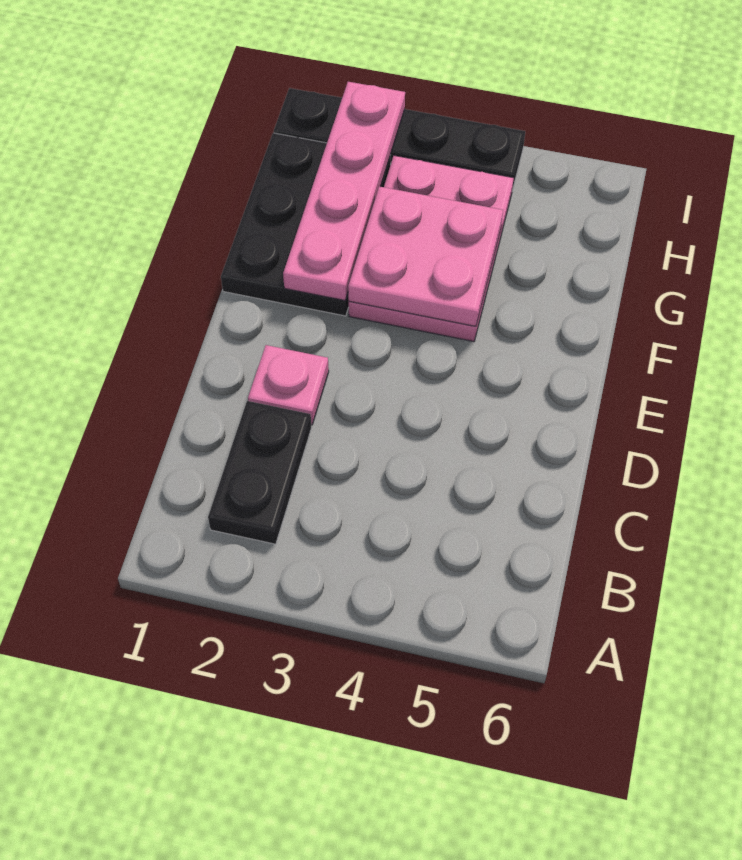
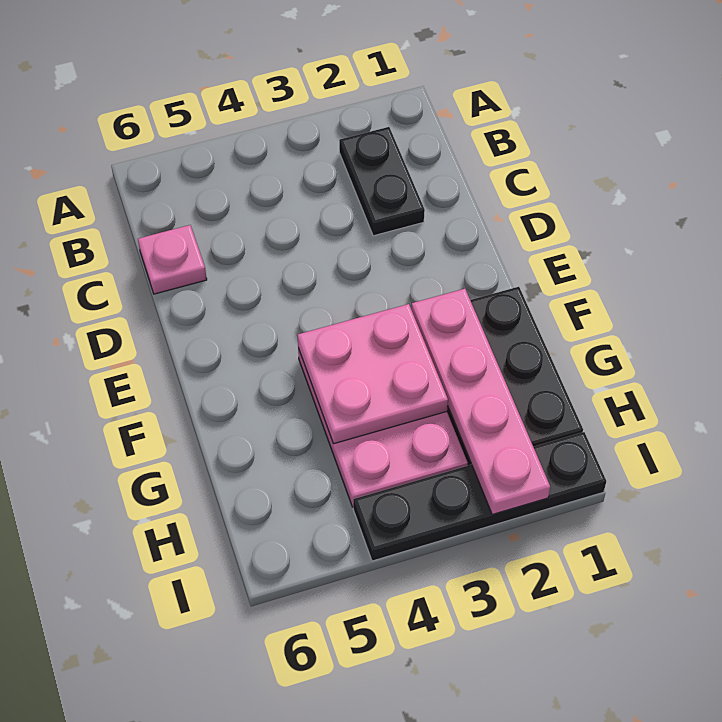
pink 1x1 plate [248,345,329,425] -> pink 1x1 plate moved to [138,225,207,294]

